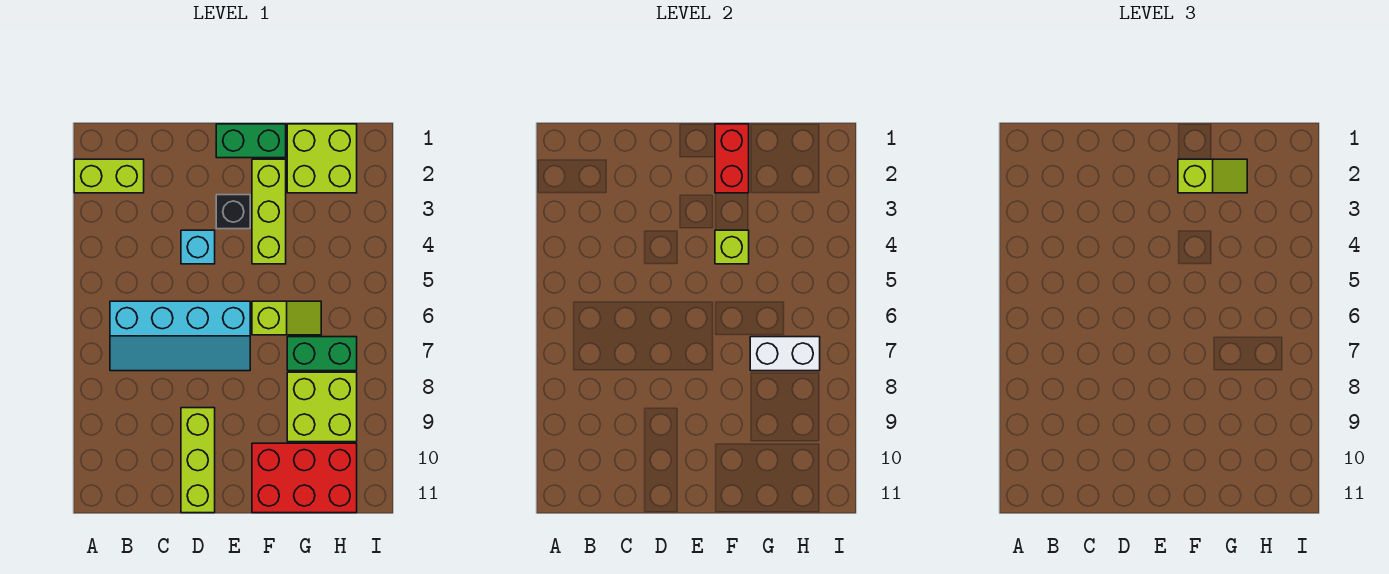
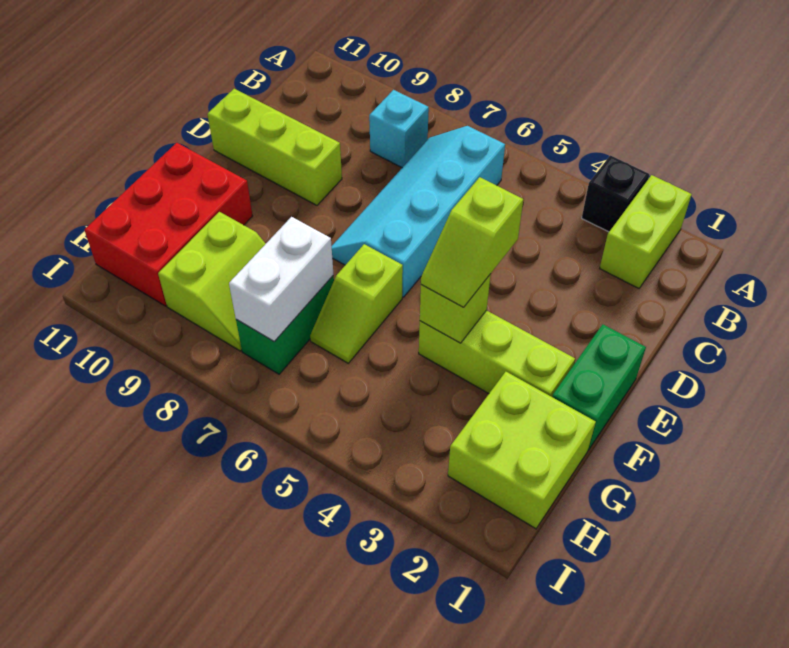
cyan 1x1 brick [181,230,215,264] -> cyan 1x1 brick moved to [369,90,429,168]
black 1x1 brick [216,195,250,229] -> black 1x1 brick moved to [582,155,649,232]
red 1x2 brick [715,124,749,193] -> none
lime 1x2 slope [1178,159,1247,193] -> lime 1x2 slope moved to [421,177,523,307]
lime 2x2 brick [287,372,357,442] -> lime 2x2 slope [158,212,266,351]

